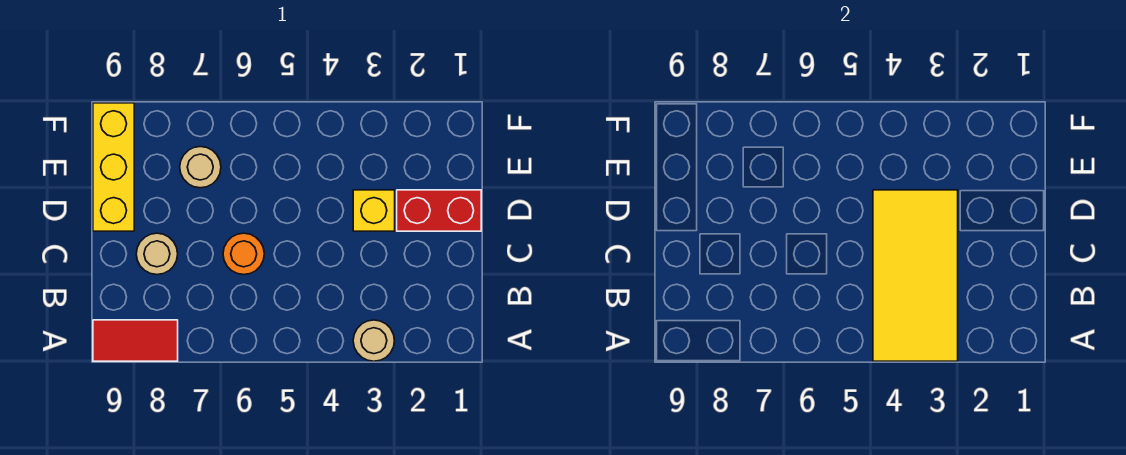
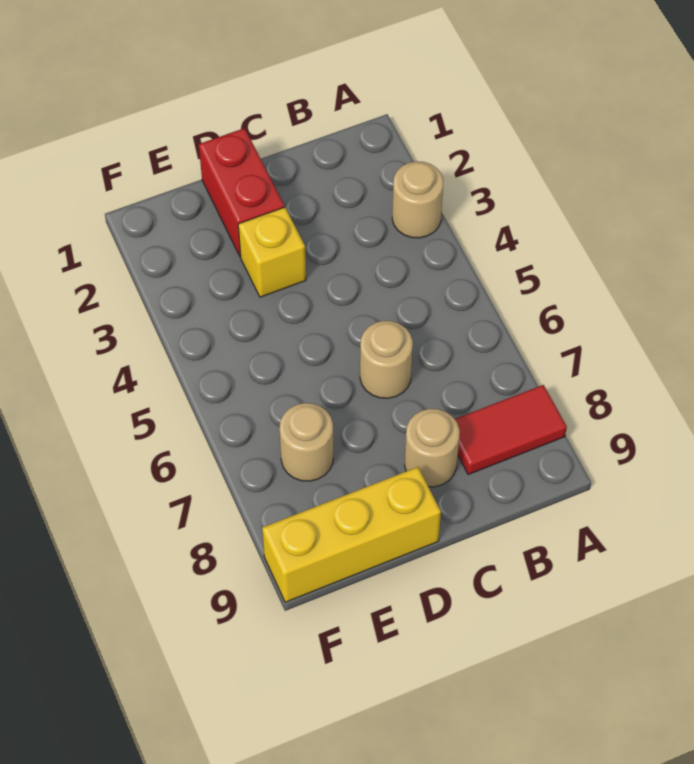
yellow 2x4 tile [873,190,958,361] -> none
red 1x2 tile [93,320,178,361] -> red 1x2 tile turned to [455,385,567,475]
orange 1x1 round brick [223,233,264,275] -> tan 1x1 round brick [360,321,413,398]

